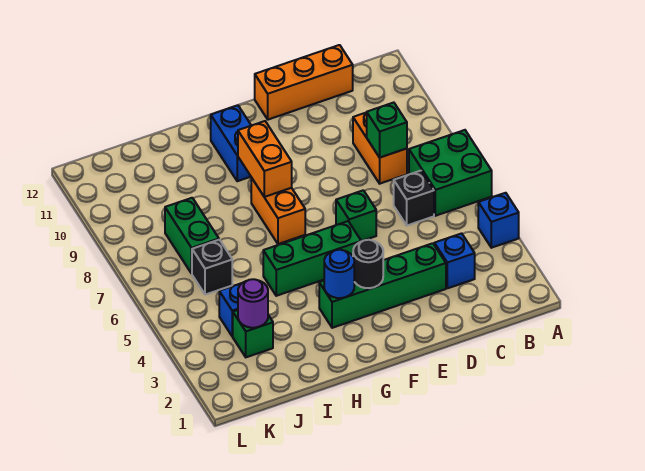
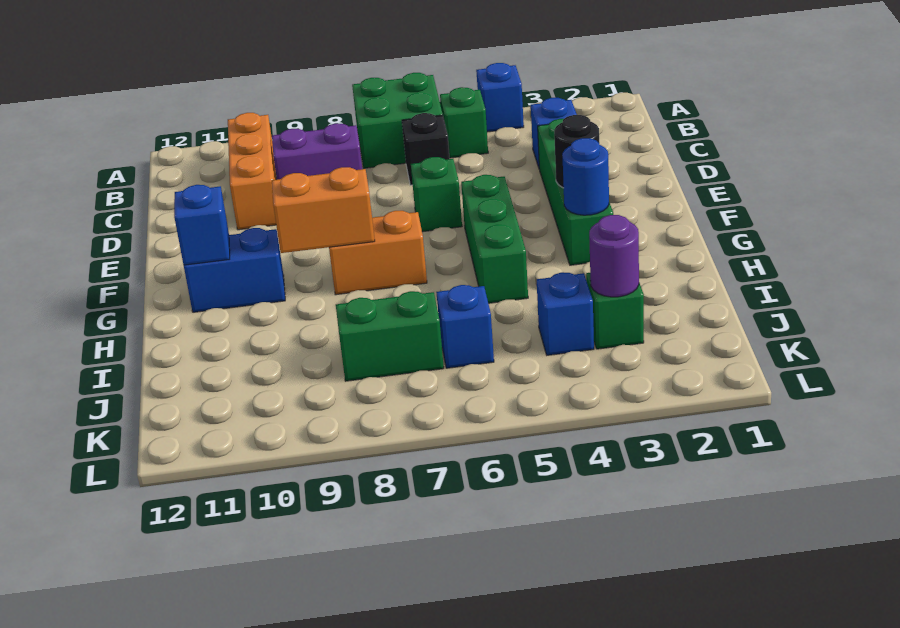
orange 1x2 brick [353,112,407,184] -> purple 1x2 brick [272,123,362,180]
green 1x1 brick [367,103,407,158] -> green 1x1 brick moved to [440,87,488,158]
orange 1x3 brick [255,45,353,120] -> orange 1x3 brick moved to [228,113,276,230]
none -> blue 1x1 brick [174,185,230,265]
black 1x1 brick [192,240,232,295] -> blue 1x1 brick [436,285,494,368]

